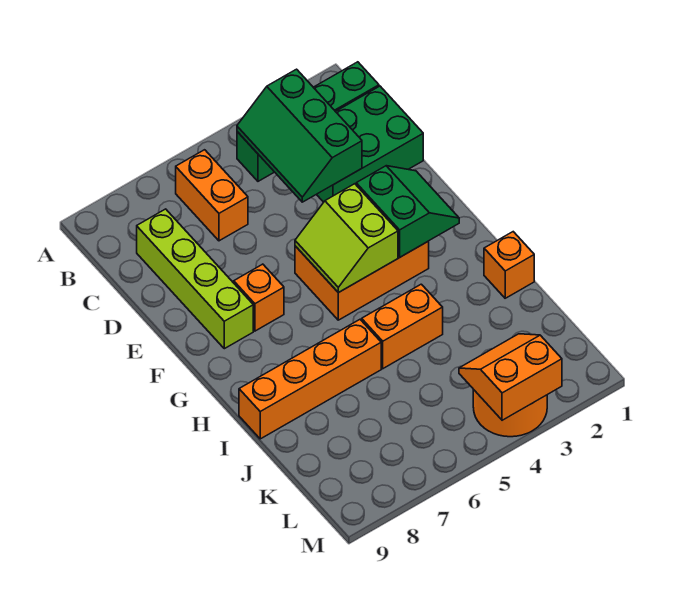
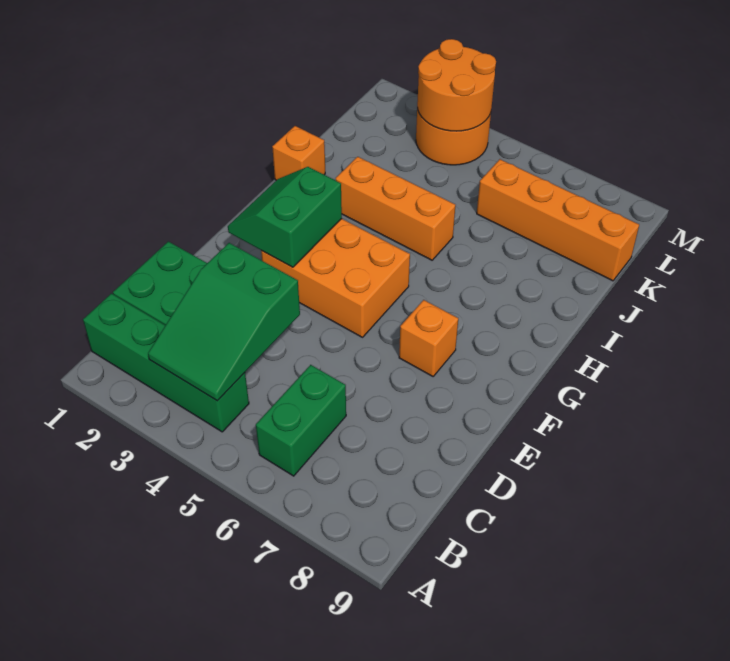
green 2x3 slope [237,69,362,202] -> green 2x3 slope turned to [148,243,300,401]
orange 1x2 brick [176,150,248,241] -> green 1x2 brick [256,365,346,476]
lime 1x4 brick [137,209,253,349] -> none
lime 2x2 slope [295,184,398,293] -> none
orange 1x2 brick [362,284,443,369] -> orange 1x3 brick [336,157,456,260]
orange 1x4 brick [239,320,381,439] -> orange 1x4 brick moved to [477,159,639,281]
orange 2x2 slope [459,334,562,420] -> orange 2x2 round brick [417,39,496,131]

